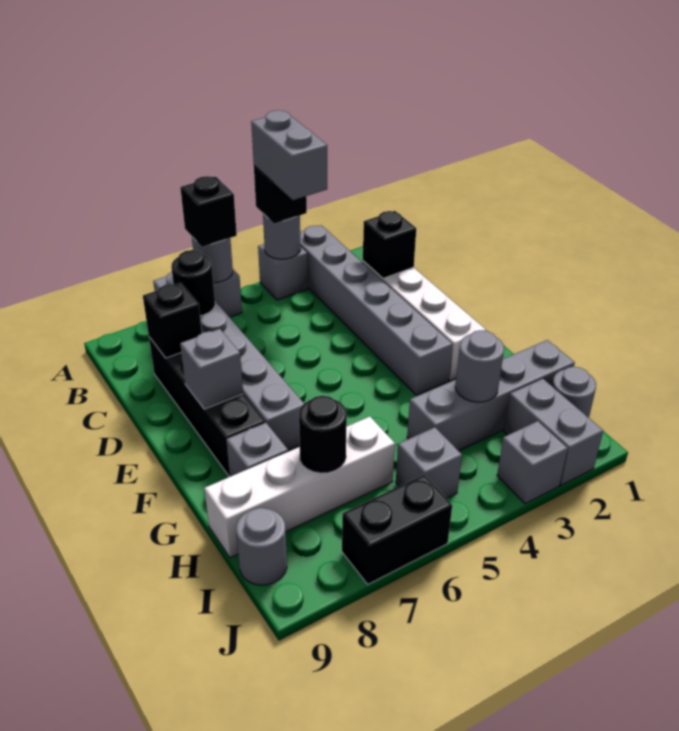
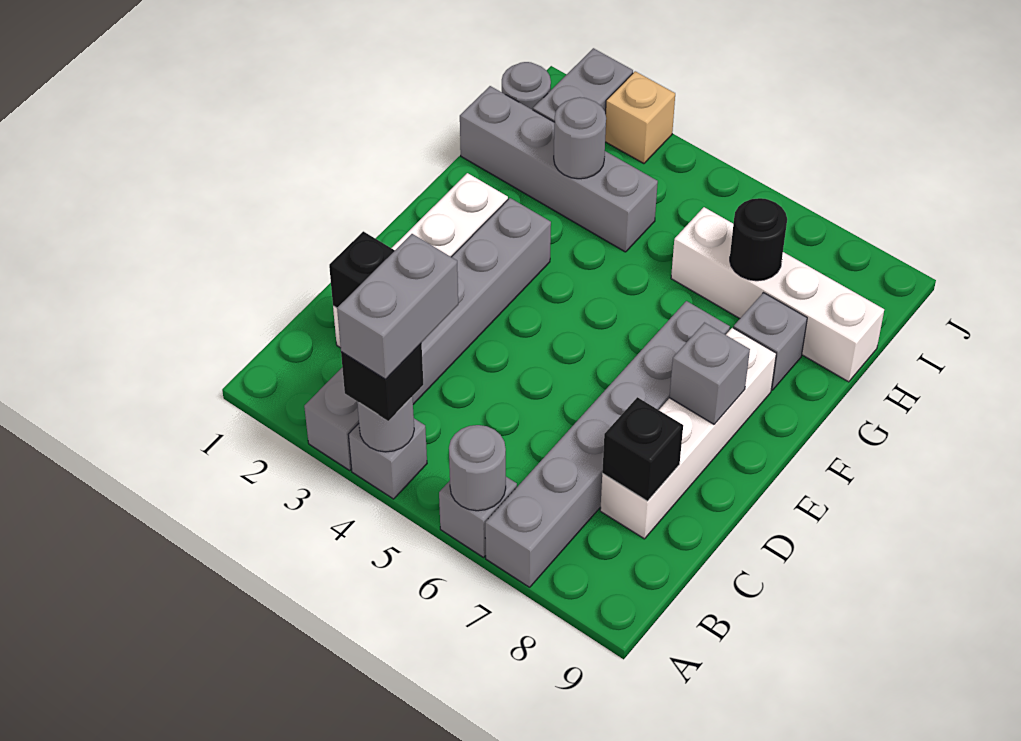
black 1x1 brick [180,176,237,247] -> none
black 1x1 round brick [171,250,215,316] -> none
black 1x4 brick [149,337,265,476] -> white 1x4 brick [600,328,776,539]
grey 1x1 brick [396,427,462,499] -> none
grey 1x1 round brick [236,508,287,585] -> none
grey 1x1 brick [497,421,568,504] -> tan 1x1 brick [605,71,675,164]
black 1x2 brick [342,475,452,584] -> none

